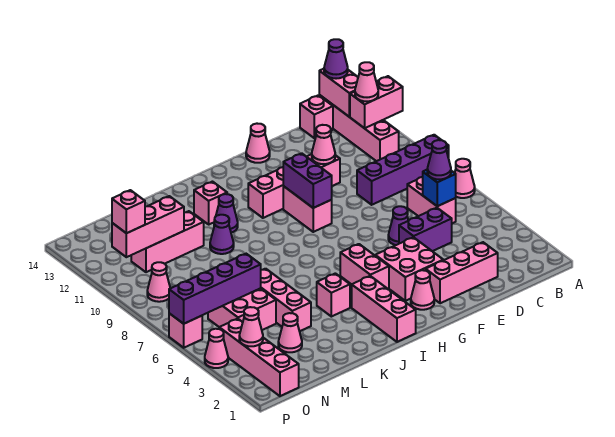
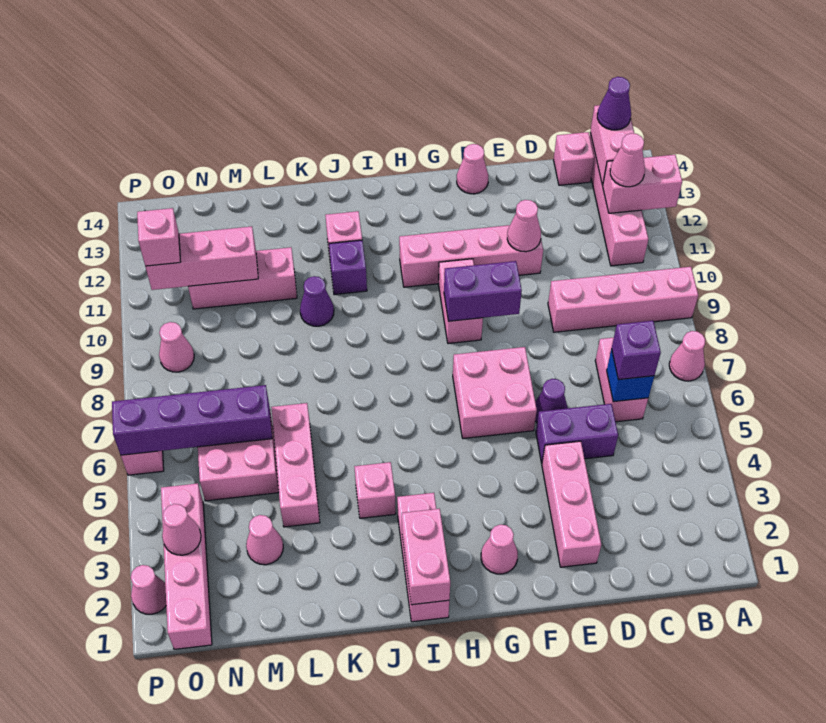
purple 1x4 brick [357,135,449,205] -> pink 1x4 brick [548,267,698,332]
purple 1x1 cone [427,140,451,179] -> purple 1x1 brick [612,321,661,380]
pink 1x3 brick [426,242,498,303] -> pink 1x3 brick turned to [542,441,601,567]
pink 2x2 brick [375,237,443,301] -> pink 2x2 brick moved to [453,347,537,438]
purple 1x2 brick [283,153,332,208] -> purple 1x2 brick turned to [444,261,522,321]
pink 1x2 brick [340,244,389,290] -> pink 1x2 brick moved to [402,509,450,605]
purple 1x1 cone [214,194,238,233] -> purple 1x1 brick [329,240,367,295]
pink 1x1 cone [205,329,228,368] -> pink 1x1 cone moved to [131,565,166,614]

